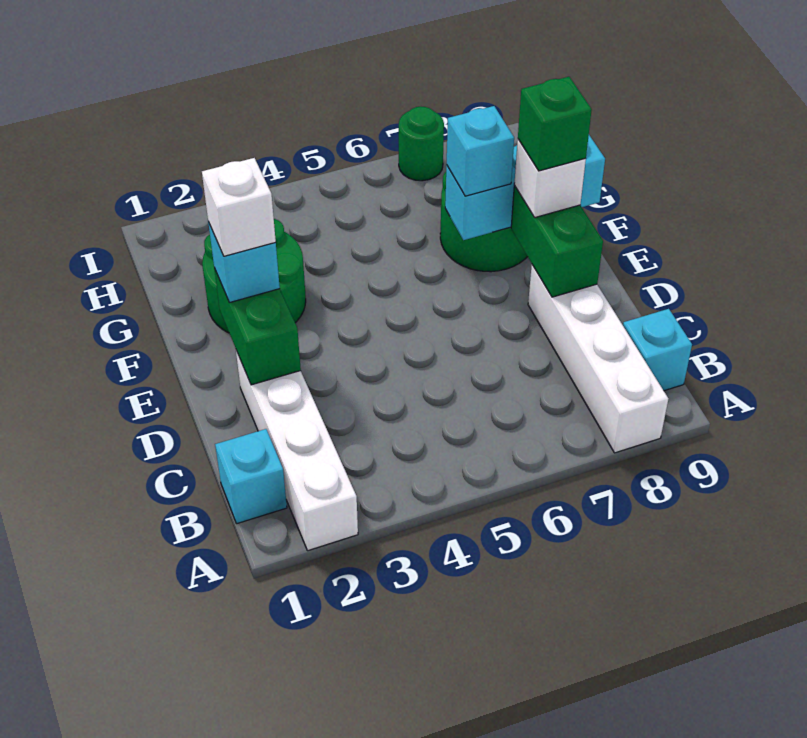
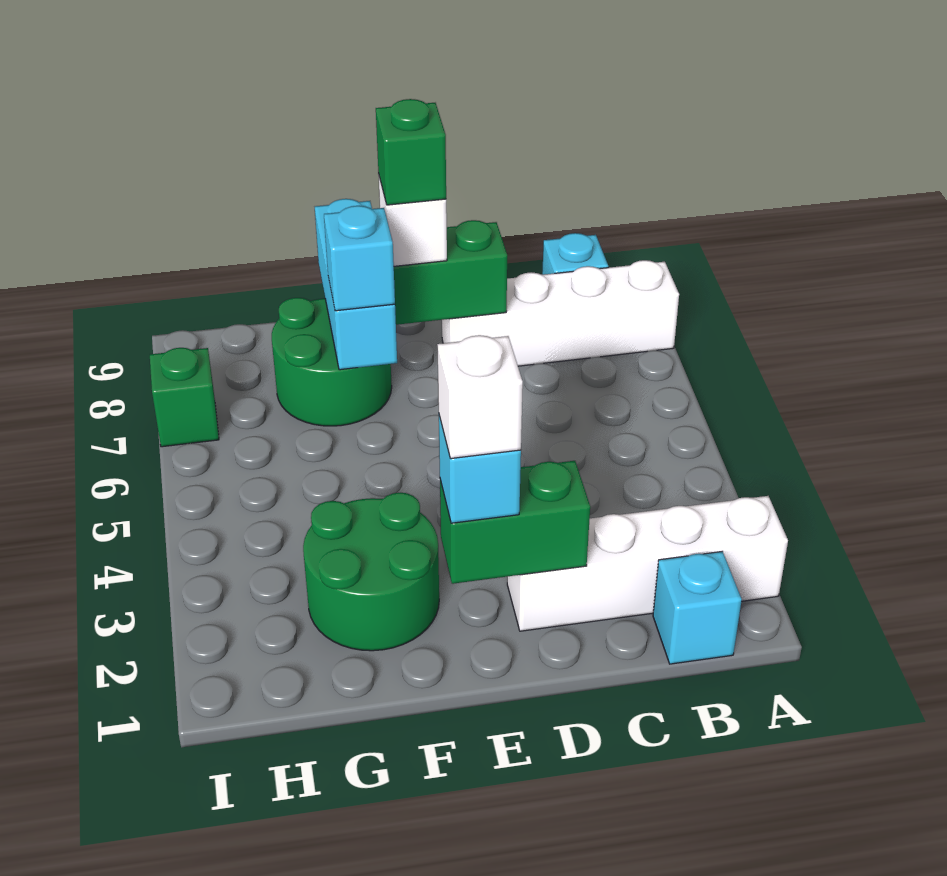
green 1x1 round brick [399,107,444,181] -> green 1x1 brick [150,348,219,447]

